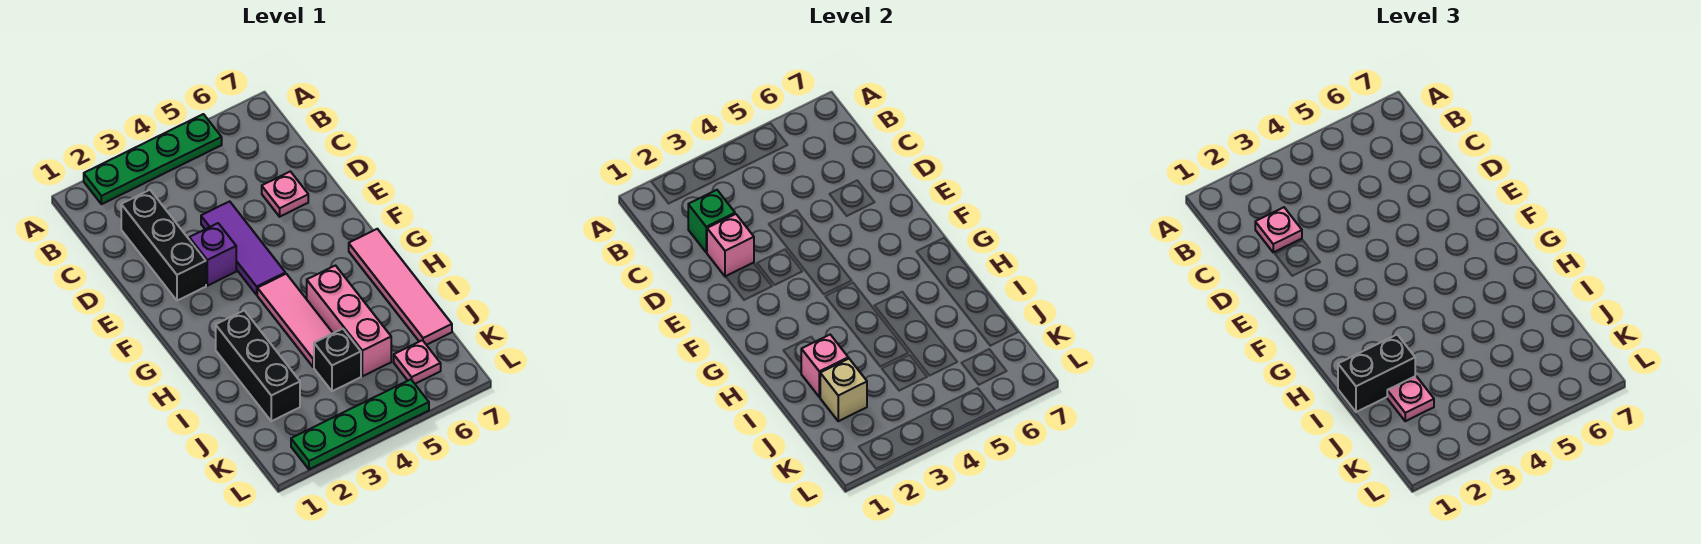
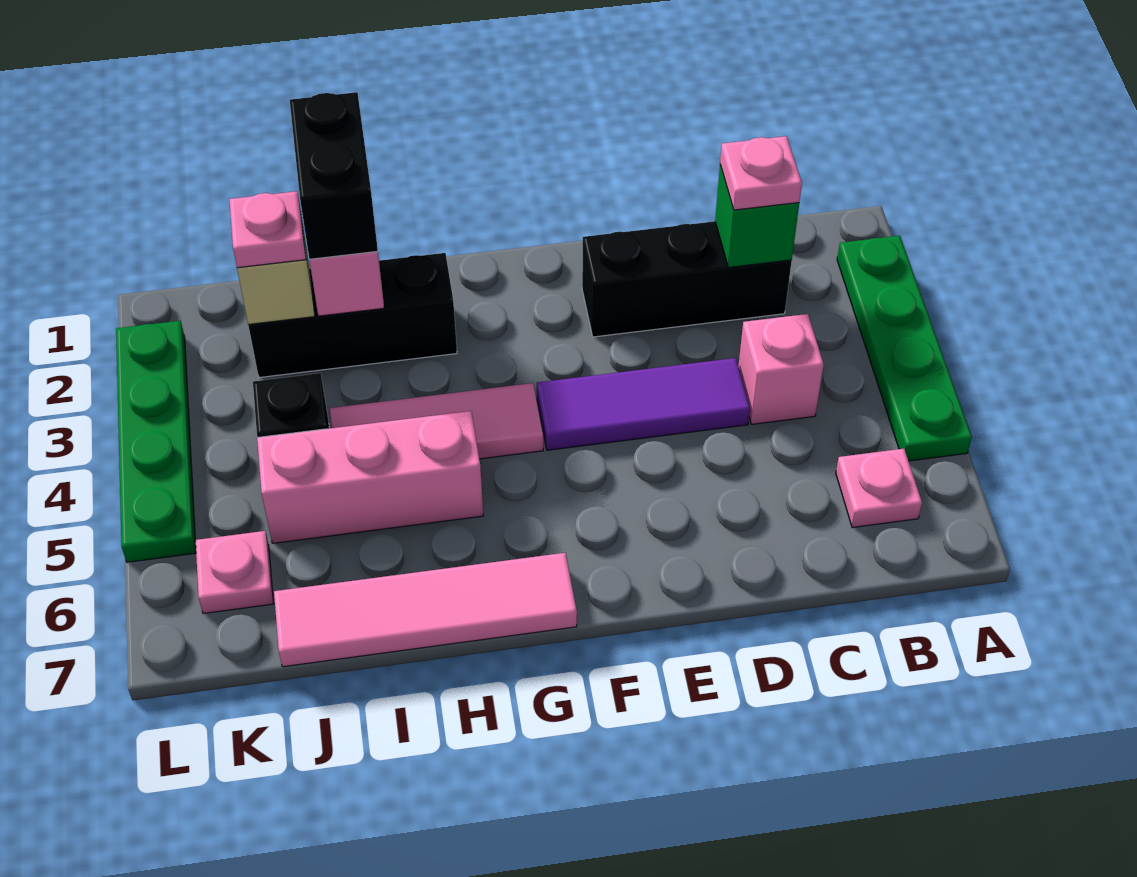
pink 1x1 brick [707,214,754,277] -> pink 1x1 brick moved to [738,314,824,424]
pink 1x1 plate [262,171,308,217] -> pink 1x1 plate moved to [836,449,922,528]
purple 1x1 brick [189,223,236,286] -> none

